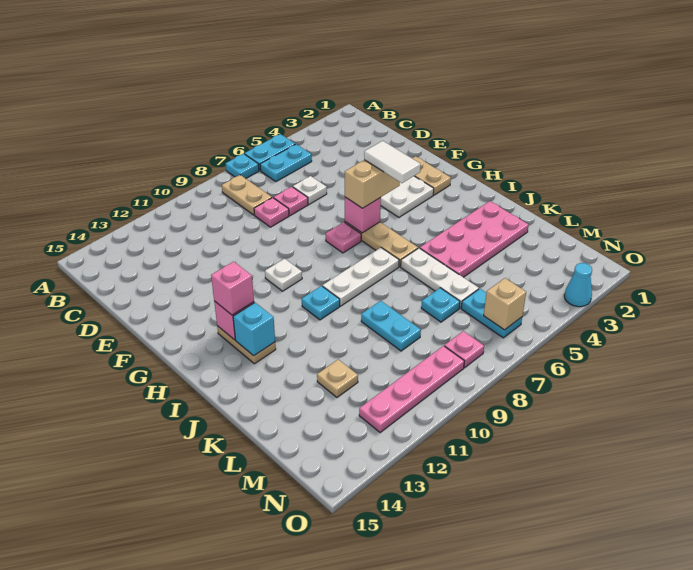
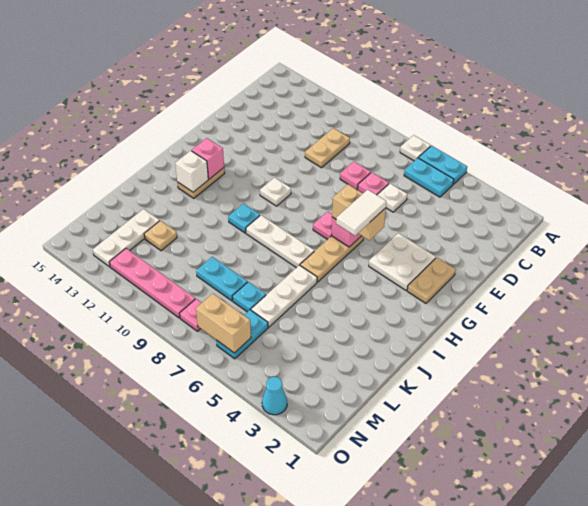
cyan 1x1 plate [226,154,259,178] -> white 1x1 plate [400,135,431,161]
tan 1x2 plate [222,175,272,215] -> tan 1x2 plate moved to [305,128,350,168]
pink 1x1 brick [211,262,254,315] -> none
cyan 1x1 brick [233,303,275,356] -> white 1x1 brick [175,151,208,192]
pink 2x4 plate [420,201,529,277] -> none
cyan 1x2 plate [361,301,421,351] -> cyan 1x2 plate turned to [196,257,247,301]
none -> white 1x3 plate [93,209,160,267]
tan 1x1 brick [484,278,526,330] -> tan 1x2 brick [196,294,251,353]

